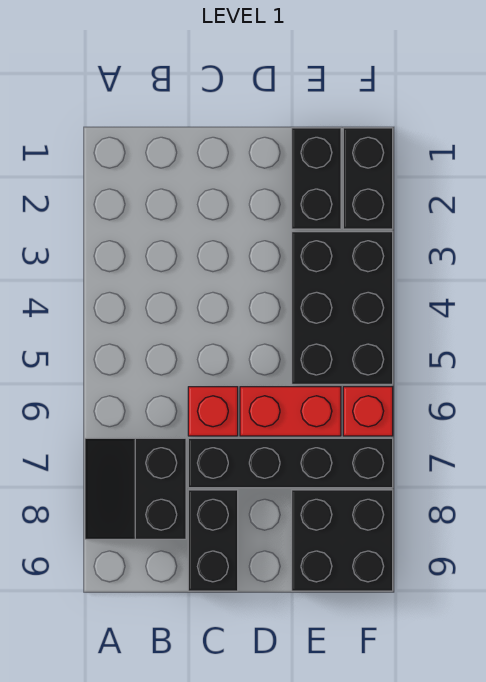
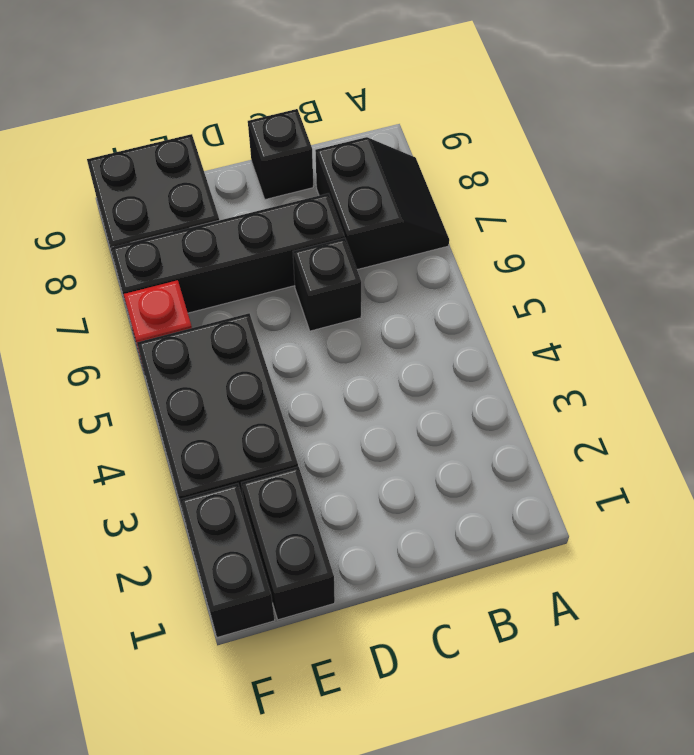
red 1x1 brick [188,387,238,436] -> black 1x1 brick [293,238,361,331]
black 1x2 brick [188,490,238,591] -> black 1x1 brick [248,109,313,200]
red 1x2 brick [240,387,341,436] -> none

